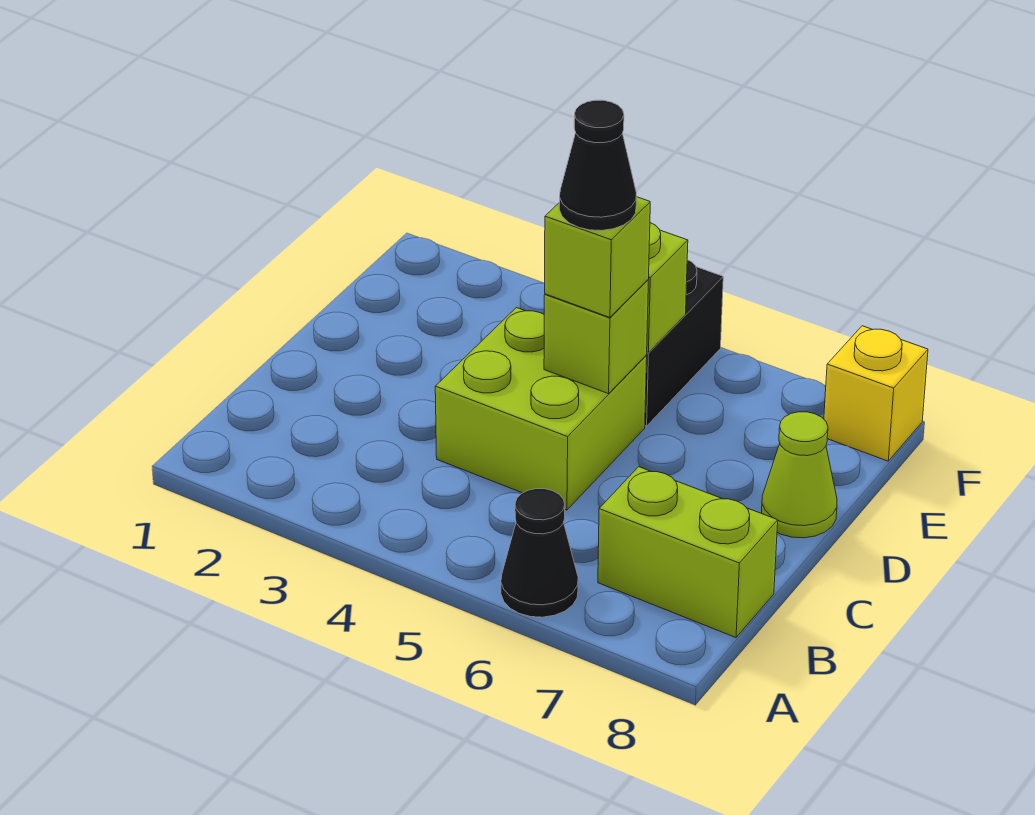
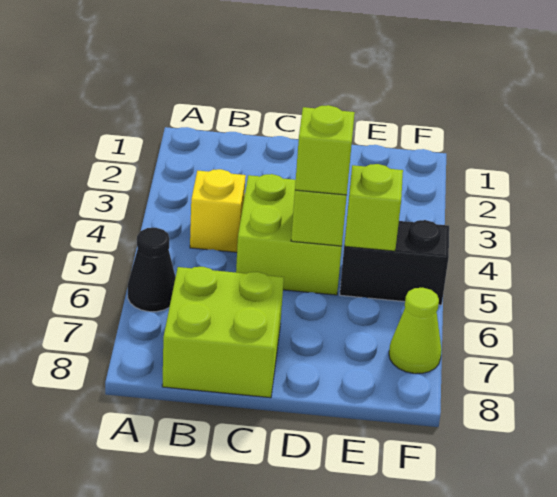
lime 1x2 brick [598,467,778,637] -> lime 2x2 brick [162,267,284,398]
black 1x1 cone [559,100,636,231] -> none
lime 1x1 cone [762,412,837,538] -> lime 1x1 cone moved to [389,288,442,374]
yellow 1x1 brick [824,326,928,461] -> yellow 1x1 brick moved to [190,169,246,252]

